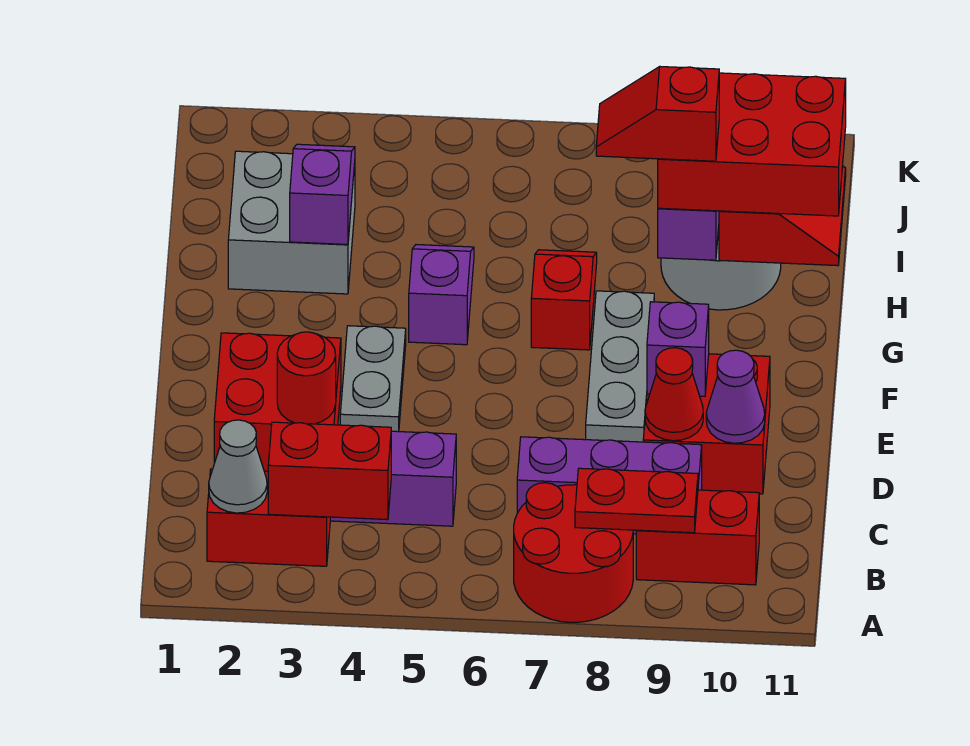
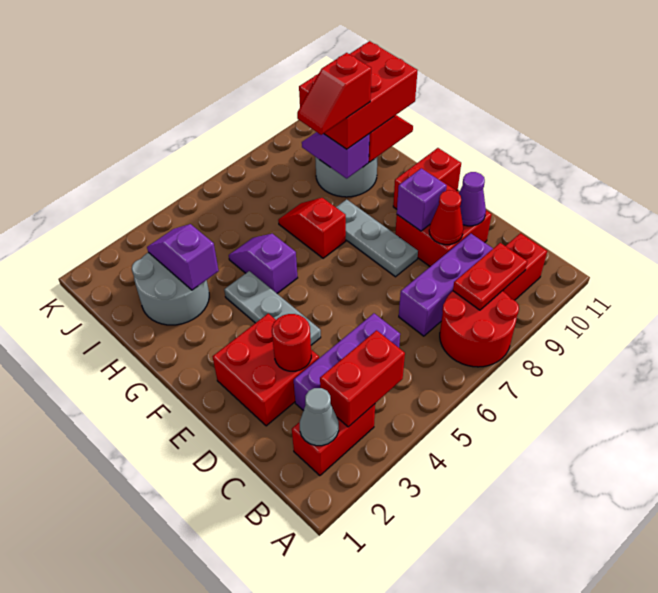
grey 1x2 plate [340,326,406,432] -> grey 1x3 plate [224,271,321,345]
none -> red 1x2 brick [393,148,461,209]
grey 2x2 brick [228,151,355,294] -> grey 2x2 round brick [132,252,209,325]

